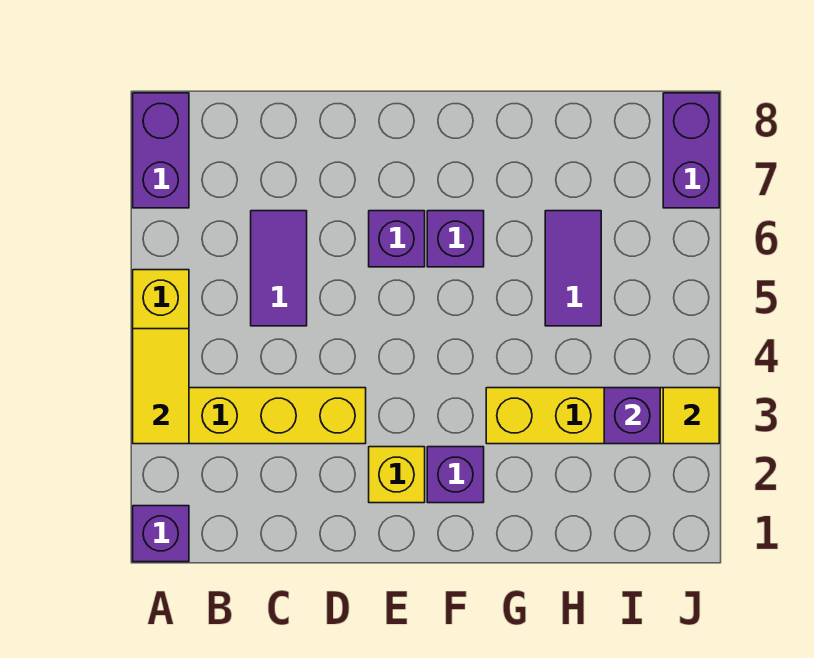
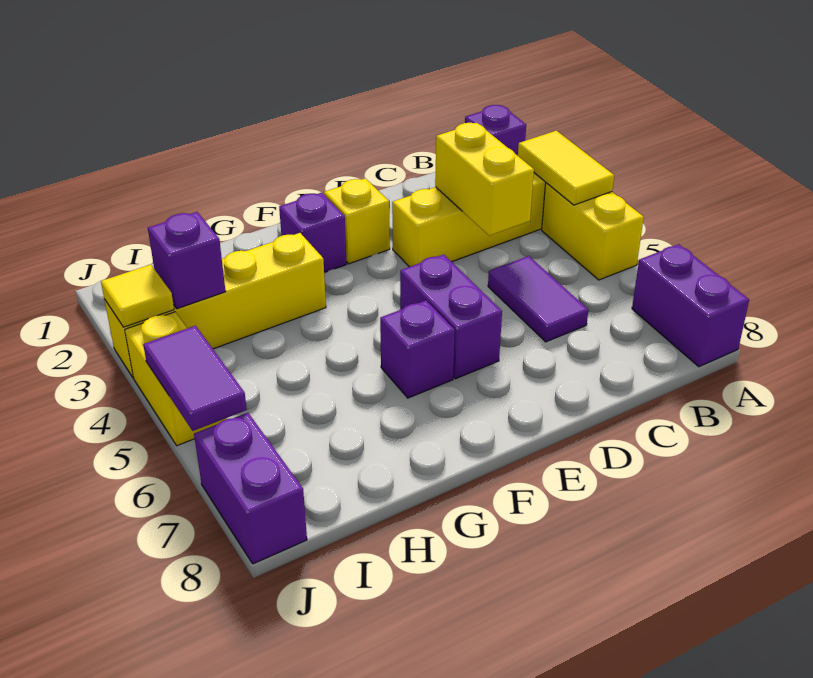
none -> yellow 1x2 brick [435,123,534,236]
purple 1x1 brick [369,211,425,267] -> purple 1x2 brick [400,255,502,379]
purple 1x2 tile [545,211,601,326] -> purple 1x2 tile moved to [143,326,247,431]
none -> yellow 1x2 brick [125,312,227,446]

